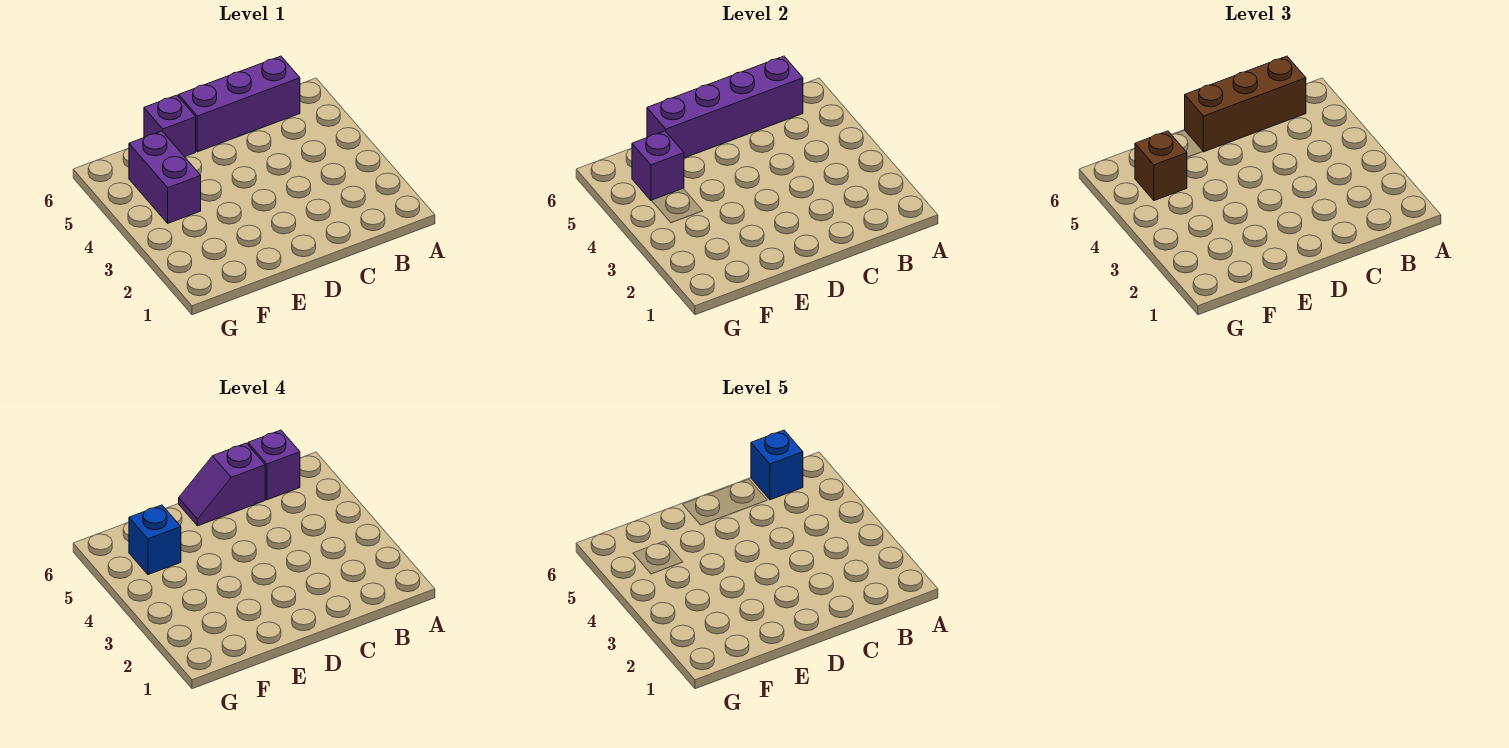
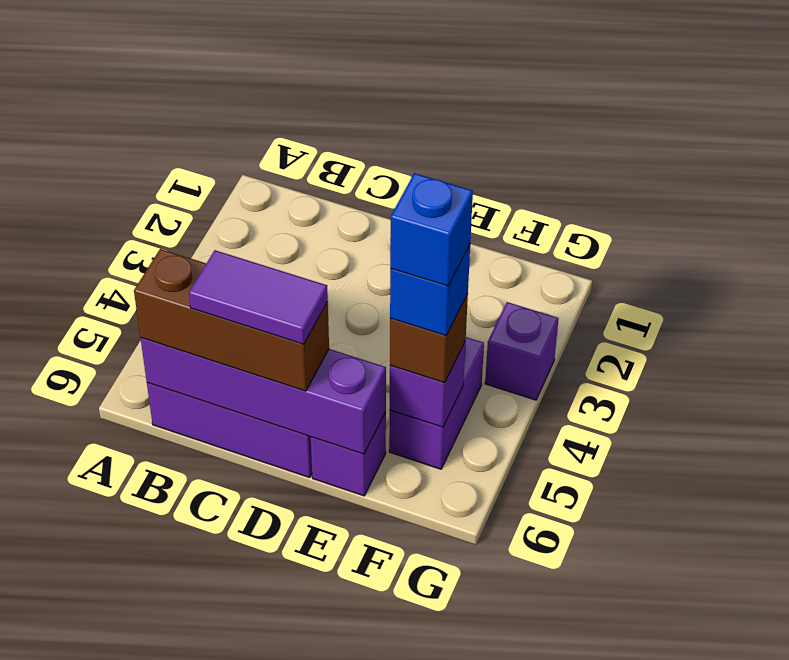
purple 1x1 brick [248,430,300,500] -> purple 1x1 brick moved to [485,302,559,400]
blue 1x1 brick [751,430,803,500] -> blue 1x1 brick moved to [390,173,473,286]
purple 1x2 slope [179,443,265,526] -> purple 1x2 tile [189,250,328,344]

